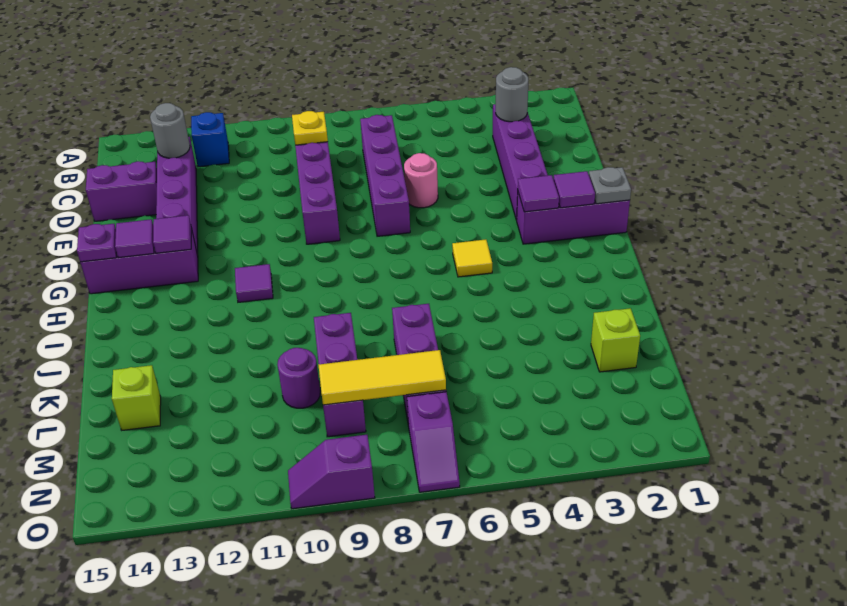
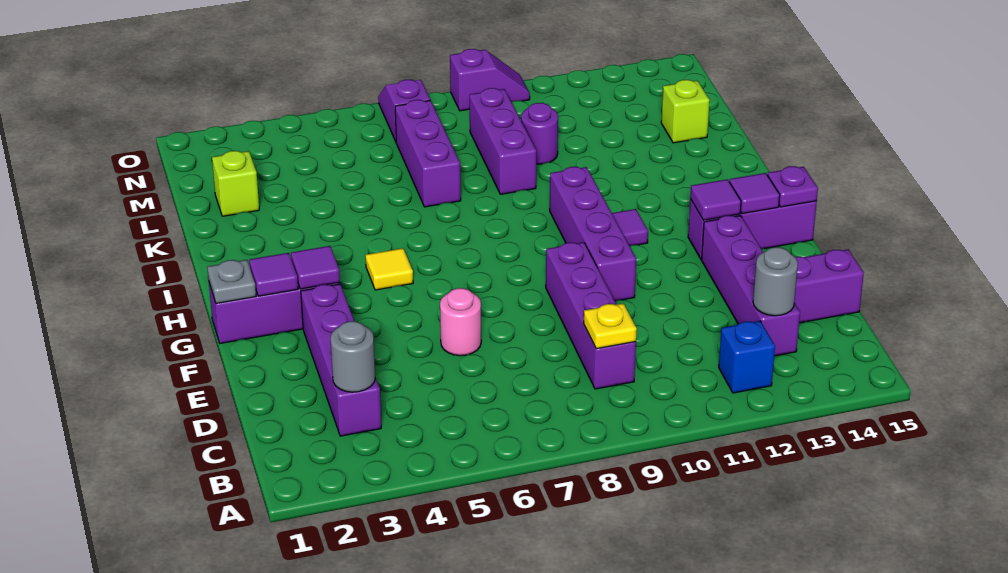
purple 1x4 brick [360,115,410,236] -> purple 1x4 brick moved to [550,167,636,301]
yellow 1x3 tile [318,350,446,405] -> none

